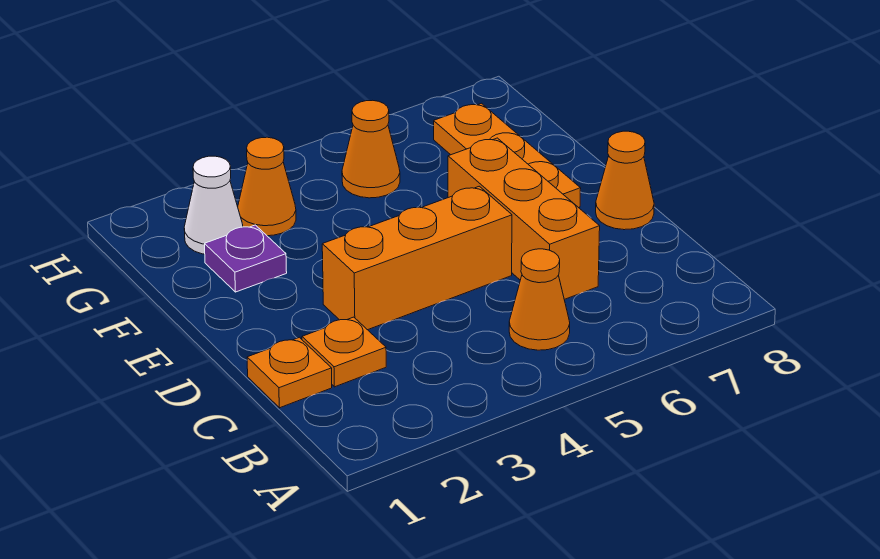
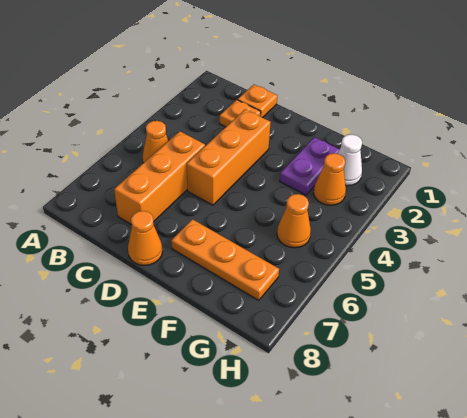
orange 1x3 brick [448,138,600,300] -> orange 1x3 brick turned to [114,131,205,224]
purple 1x1 plate [205,225,287,292] -> purple 1x2 plate [280,137,340,195]

